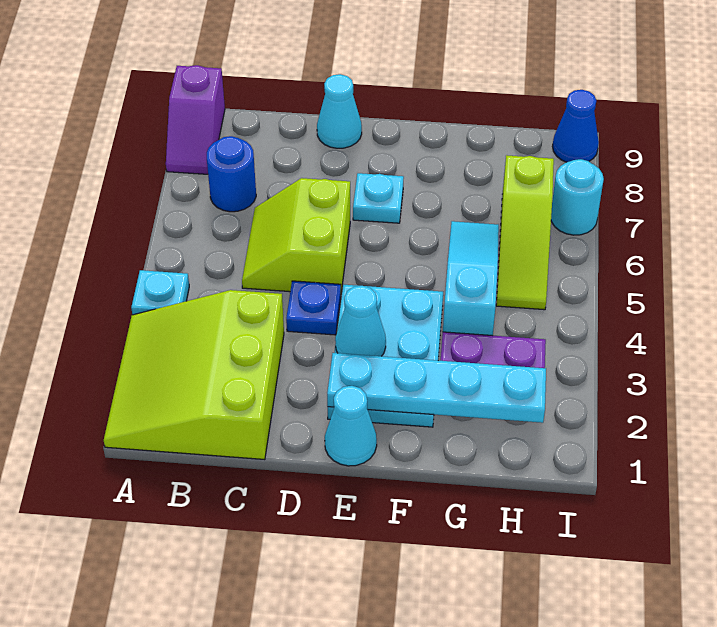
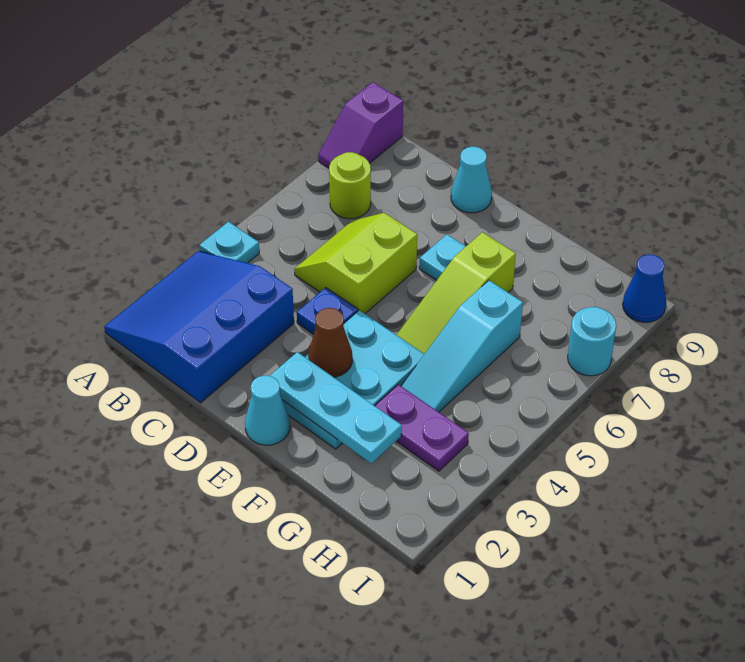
lime 3x3 slope [104,290,284,460] -> blue 3x3 slope [104,251,294,403]
blue 1x1 round brick [207,136,256,212] -> lime 1x1 round brick [329,152,371,219]
cyan 1x4 plate [327,353,546,423] -> cyan 1x3 plate [270,352,402,463]
cyan 1x1 cone [335,286,386,356] -> brown 1x1 cone [308,308,352,377]
cyan 1x3 slope [443,221,499,336] -> cyan 1x3 slope turned to [401,280,523,412]
lime 1x3 slope [496,155,554,310] -> lime 1x3 slope moved to [397,232,516,354]

